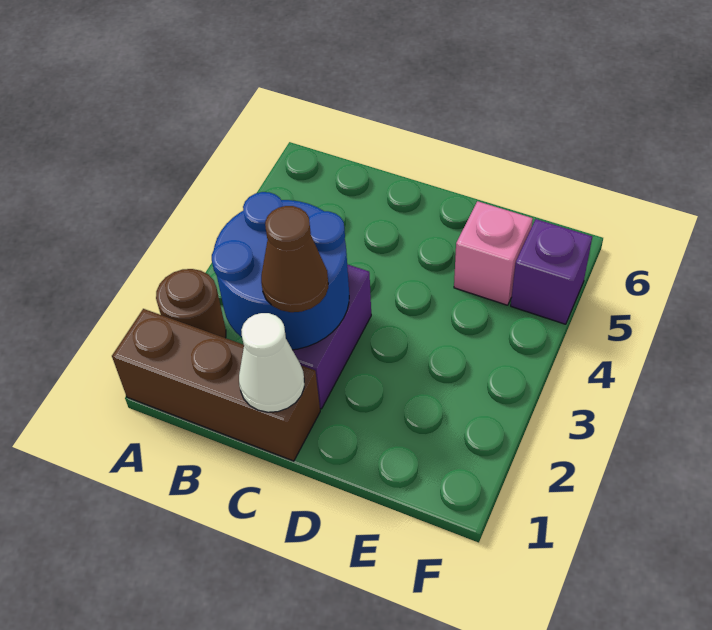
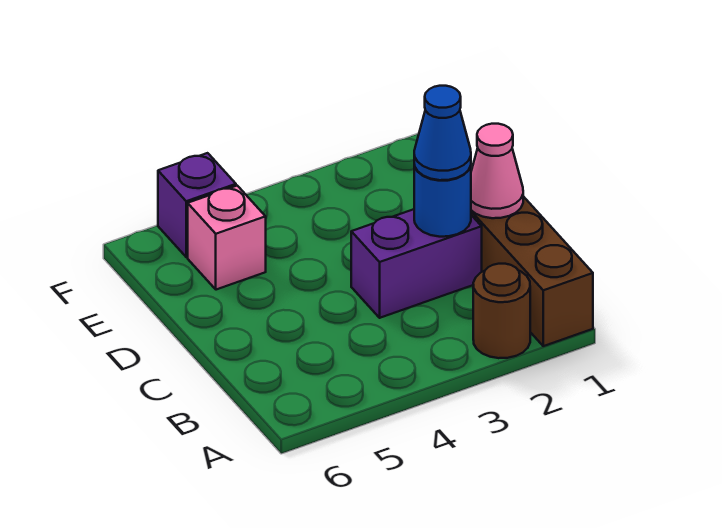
blue 2x2 round brick [212,192,349,350] -> blue 1x1 round brick [414,165,471,237]
white 1x1 cone [239,313,304,412] -> pink 1x1 cone [471,124,523,218]
brown 1x1 cone [261,206,328,312] -> blue 1x1 cone [414,86,471,180]

